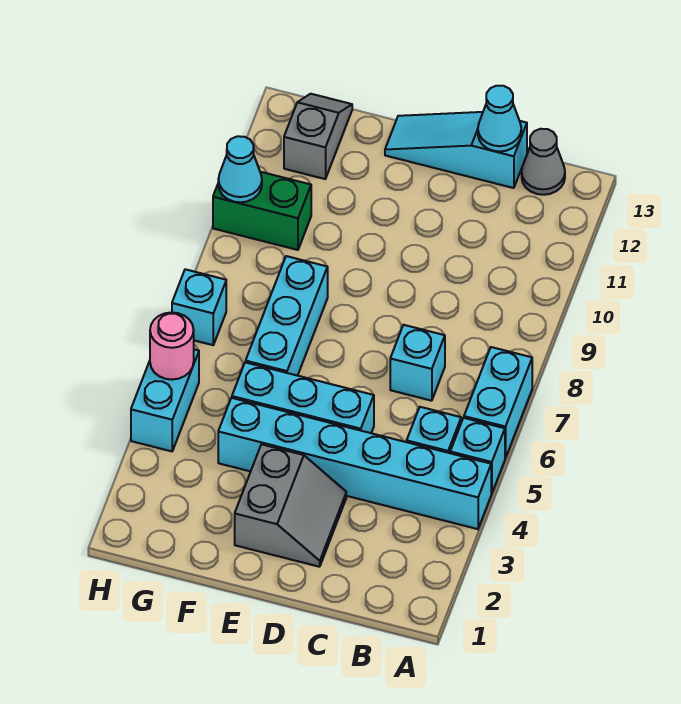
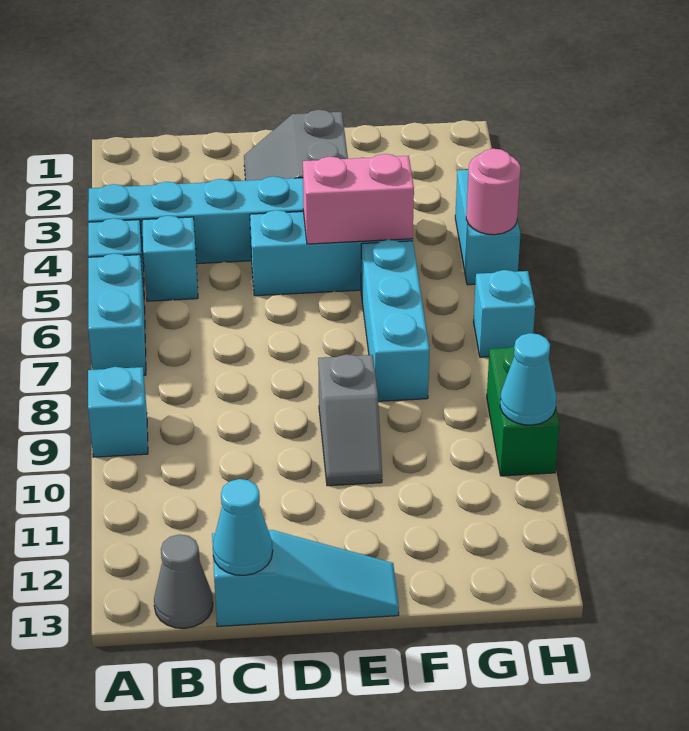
cyan 1x1 brick [390,325,445,401] -> cyan 1x1 brick moved to [88,367,148,457]
none -> pink 1x2 brick [303,154,414,244]
green 1x2 brick [213,172,311,250] -> green 1x2 brick turned to [487,346,559,476]
grey 1x2 slope [284,94,352,179] -> grey 1x2 slope moved to [318,354,382,486]

